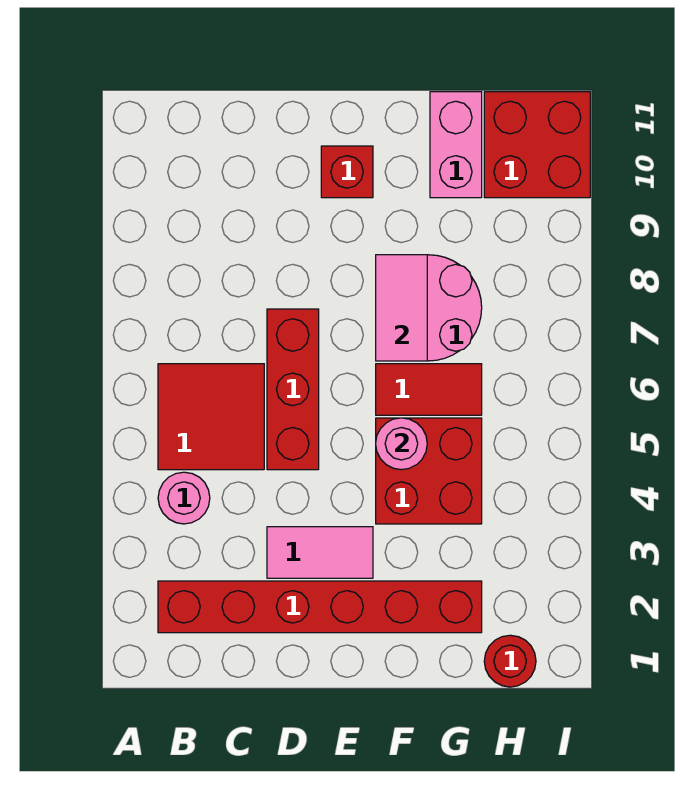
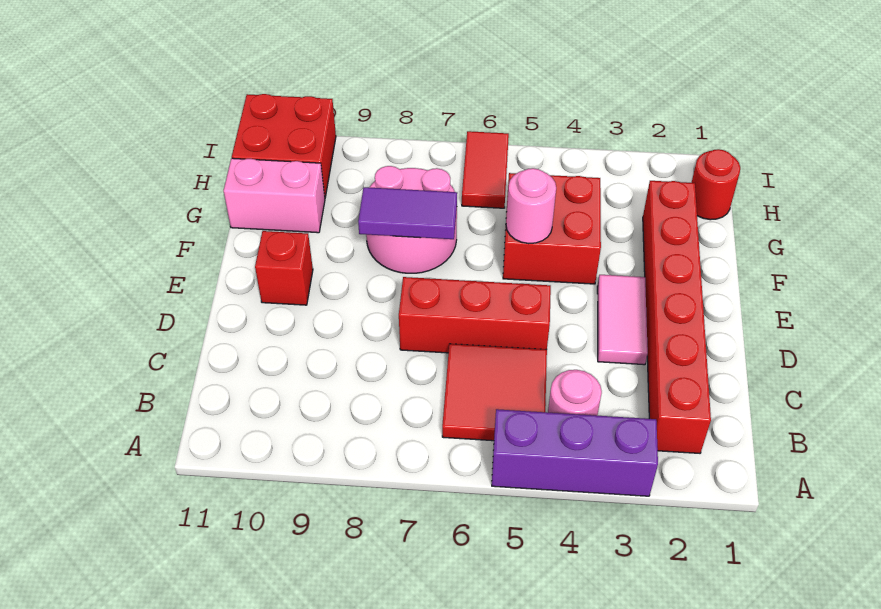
none -> purple 1x3 brick [492,409,658,496]
red 1x2 tile [376,364,482,415] -> red 1x2 tile moved to [462,131,509,208]
pink 1x2 tile [376,255,427,361] -> purple 1x2 tile [358,187,457,239]

